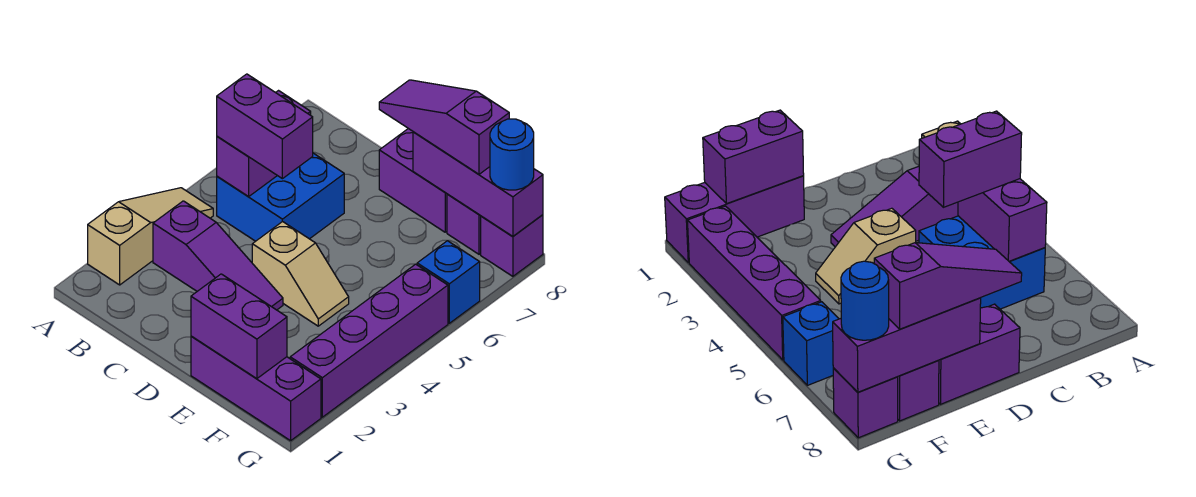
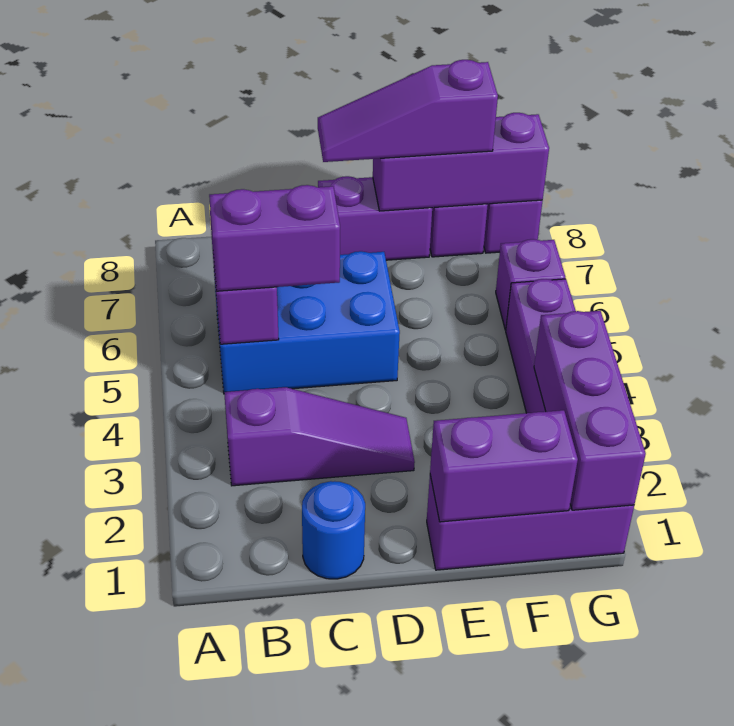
tan 1x3 slope [88,188,213,285] -> none
blue 2x2 brick [217,153,344,241] -> blue 2x3 brick [214,251,400,392]
tan 1x2 slope [252,222,349,326] -> none
none -> purple 1x3 brick [534,311,646,510]
blue 1x1 brick [417,241,480,323] -> purple 1x1 brick [496,239,565,330]
blue 1x1 round brick [490,119,534,190] -> blue 1x1 round brick moved to [302,481,365,579]

